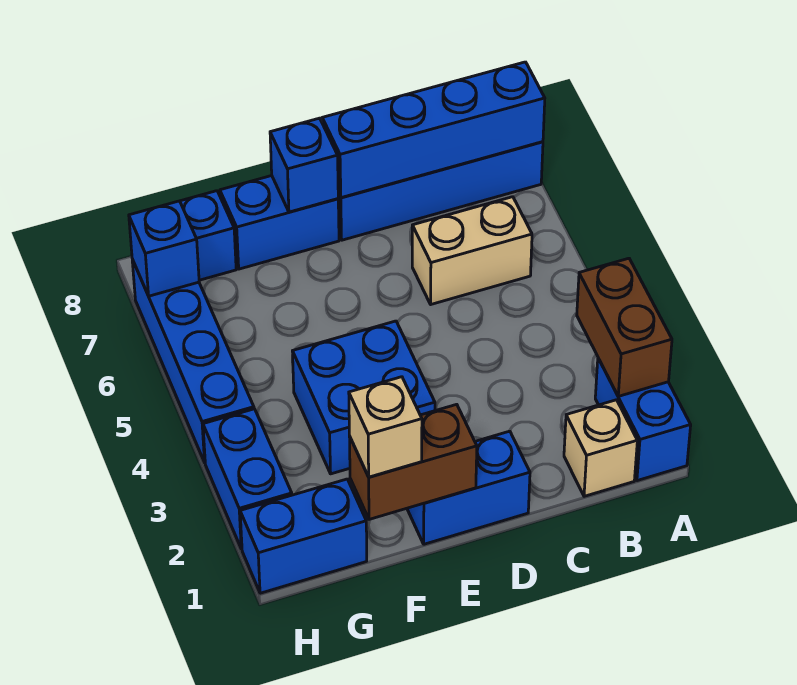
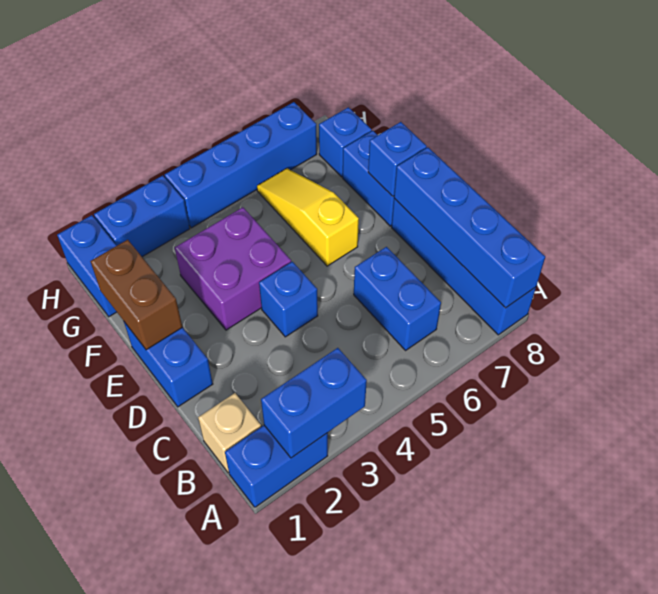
brown 1x2 brick [577,258,672,396] -> blue 1x2 brick [261,348,367,458]
tan 1x2 brick [412,197,532,304] -> blue 1x2 brick [354,247,441,350]
blue 2x2 brick [292,321,435,474] -> purple 2x2 brick [175,207,291,330]
none -> yellow 1x3 slope [257,168,359,266]
tan 1x1 brick [349,377,422,477] -> none
blue 1x1 brick [129,201,199,296] -> blue 1x1 brick moved to [259,262,318,337]

